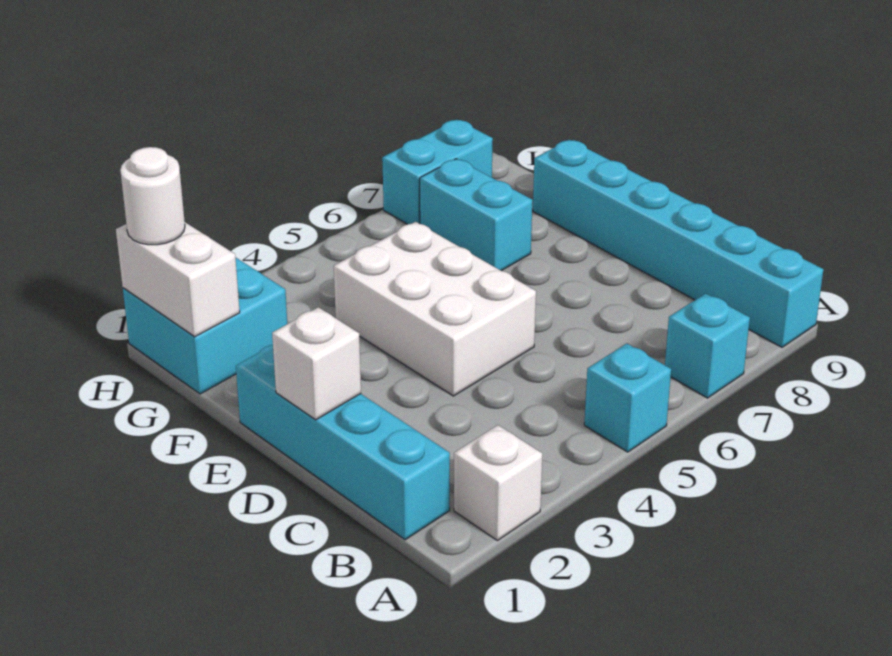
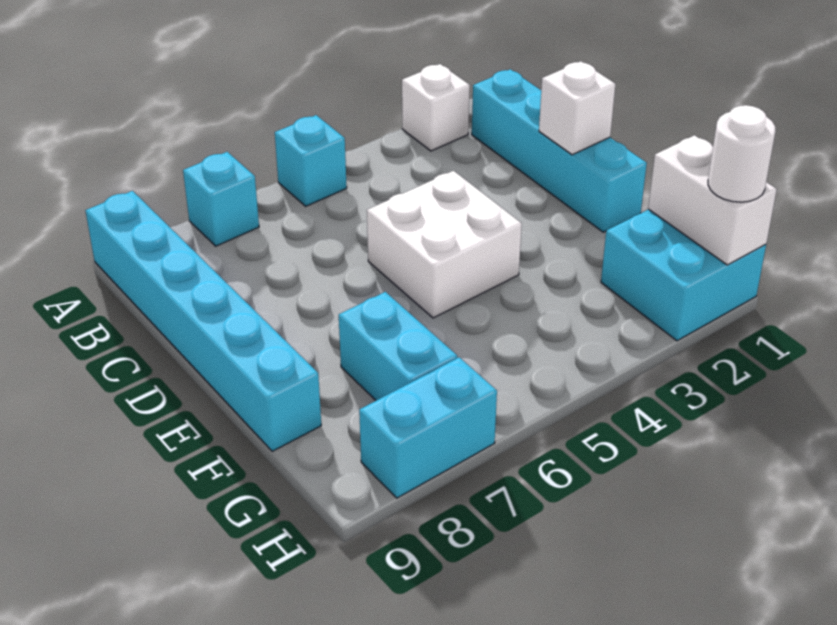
white 2x3 brick [334,222,536,396] -> white 2x2 brick [367,171,522,318]

